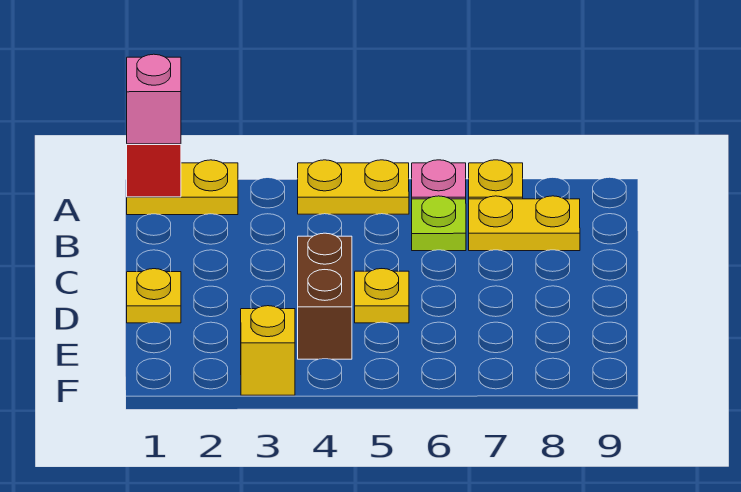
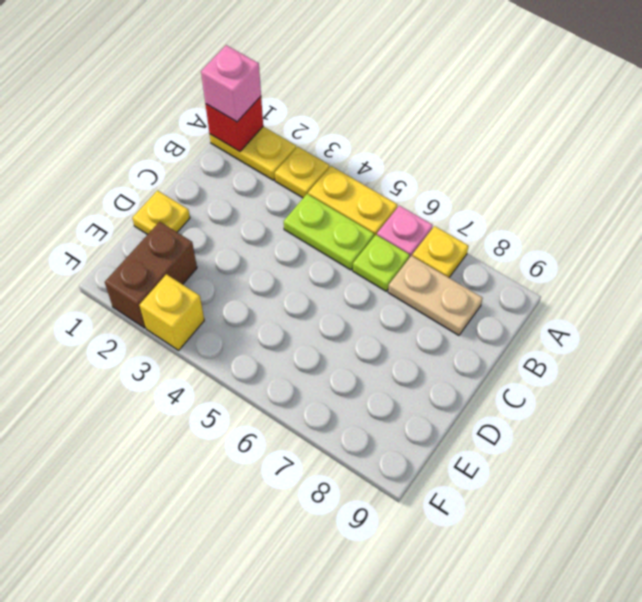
none -> lime 1x2 plate [284,194,374,270]
yellow 1x2 plate [469,196,580,251] -> tan 1x2 plate [388,256,483,335]
brown 1x2 brick [298,233,352,359] -> brown 1x2 brick moved to [105,222,197,328]
yellow 1x1 plate [355,269,409,323] -> yellow 1x1 plate moved to [275,146,329,198]

